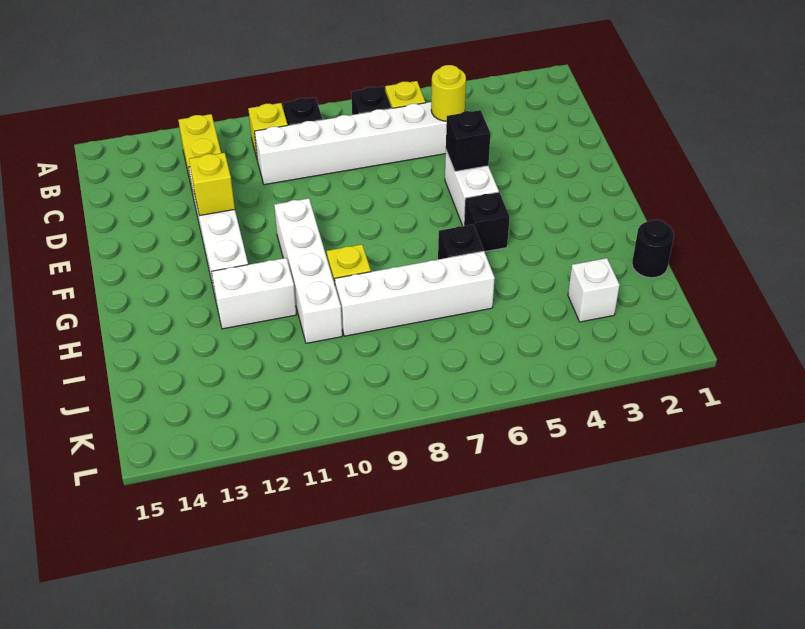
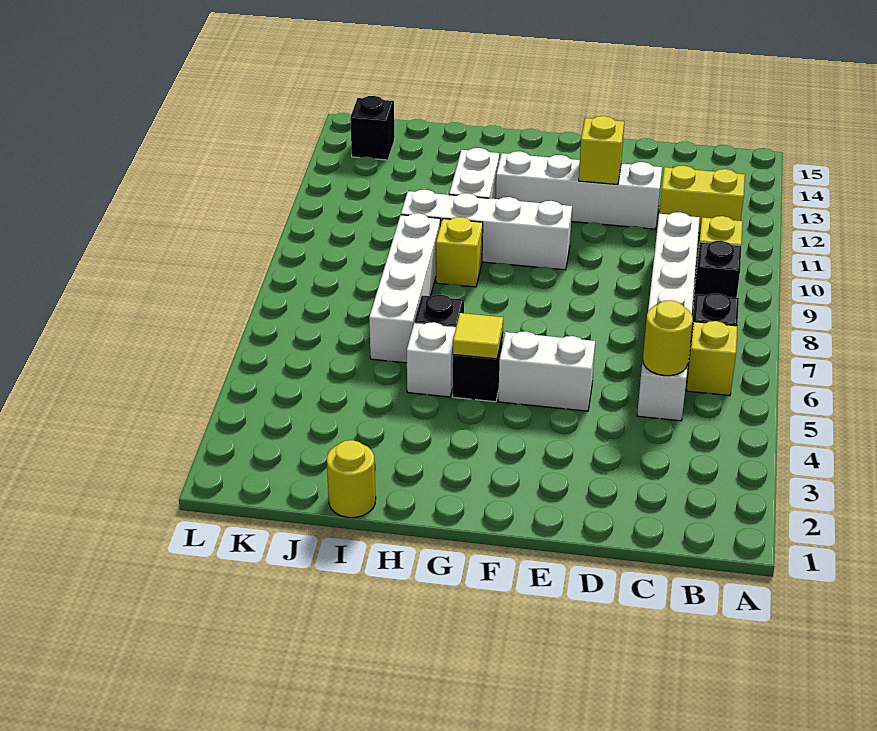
black 1x1 brick [446,110,490,171] -> black 1x1 brick moved to [350,96,395,160]
none -> yellow 1x1 tile [453,313,503,359]
black 1x1 round brick [632,220,674,278] -> yellow 1x1 round brick [327,440,376,518]
white 1x1 brick [568,258,620,322] -> white 1x1 brick moved to [407,322,456,397]

